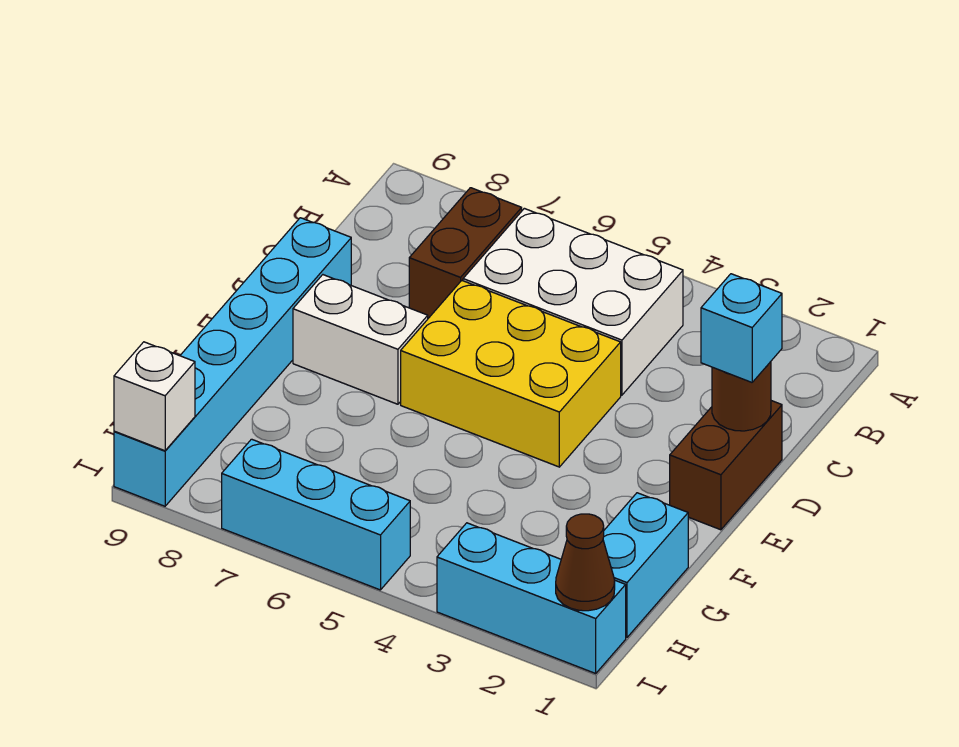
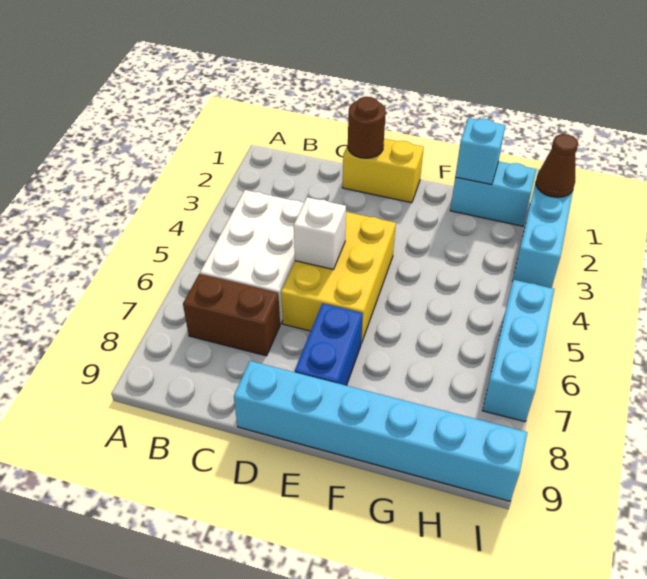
brown 1x2 brick [670,401,782,530] -> yellow 1x2 brick [343,139,424,203]
cyan 1x1 brick [701,274,782,382] -> cyan 1x1 brick moved to [455,118,505,185]
white 1x2 brick [293,275,428,404] -> blue 1x2 brick [295,303,363,386]
white 1x1 brick [114,342,195,451] -> white 1x1 brick moved to [294,197,346,269]

